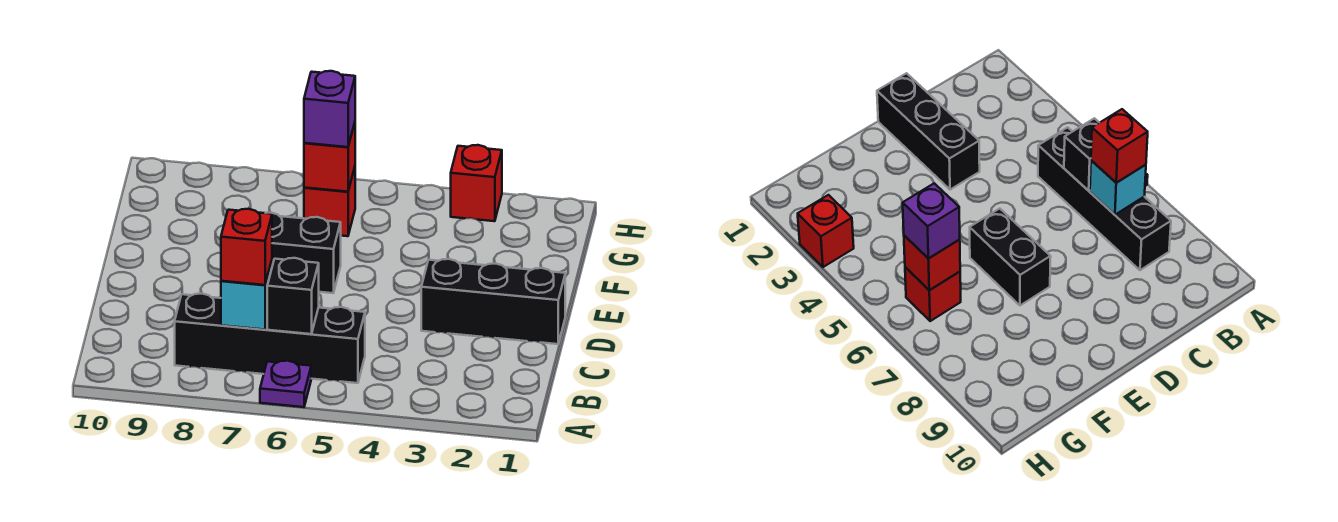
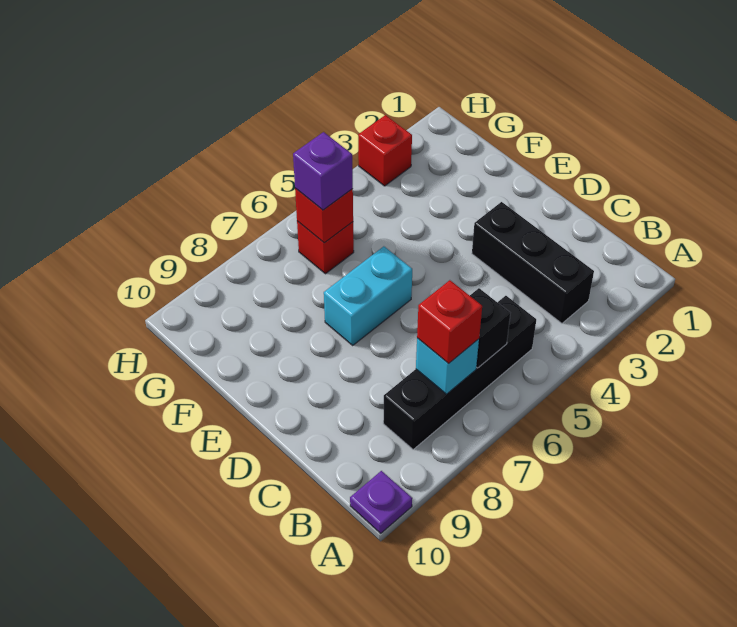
purple 1x1 plate [260,361,311,407] -> purple 1x1 plate moved to [350,471,412,533]
black 1x3 brick [421,259,565,344] -> black 1x3 brick turned to [472,202,594,323]
black 1x2 brick [268,213,341,293] -> cyan 1x2 brick [324,246,412,345]

